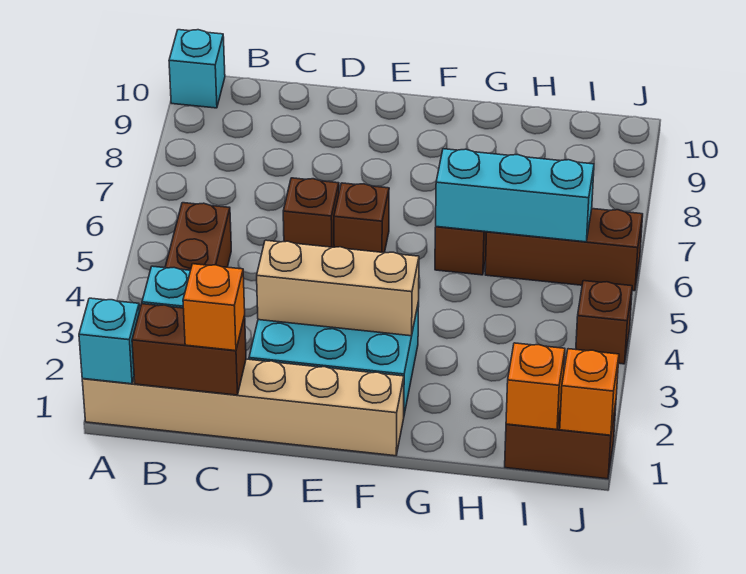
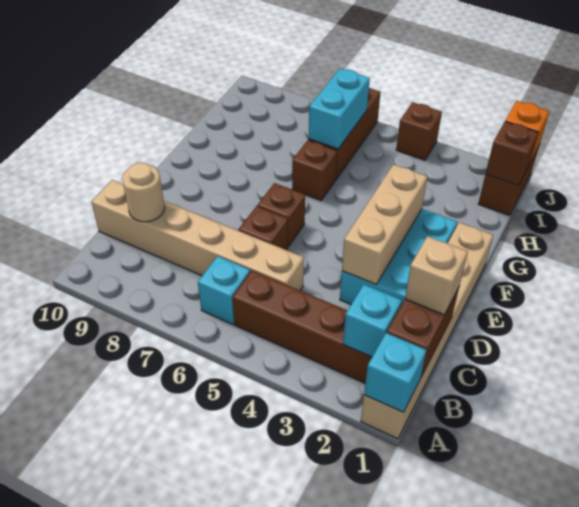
cyan 1x1 brick [169,30,225,108] -> cyan 1x1 brick moved to [198,256,250,324]
orange 1x1 brick [183,264,245,351] -> tan 1x1 brick [405,236,468,315]
none -> tan 1x6 brick [92,180,304,290]
none -> tan 1x1 round brick [122,163,165,222]
cyan 1x3 brick [436,149,594,242] -> cyan 1x2 brick [309,68,370,149]
orange 1x1 brick [506,343,565,430] -> brown 1x1 brick [486,122,539,186]

